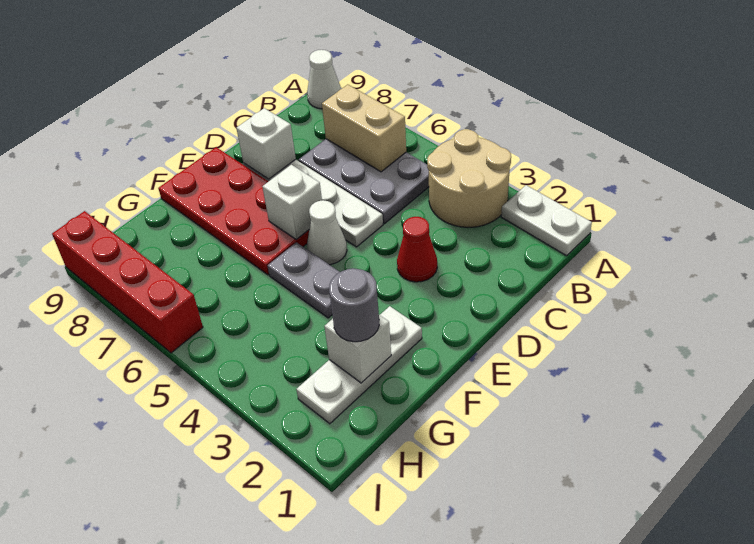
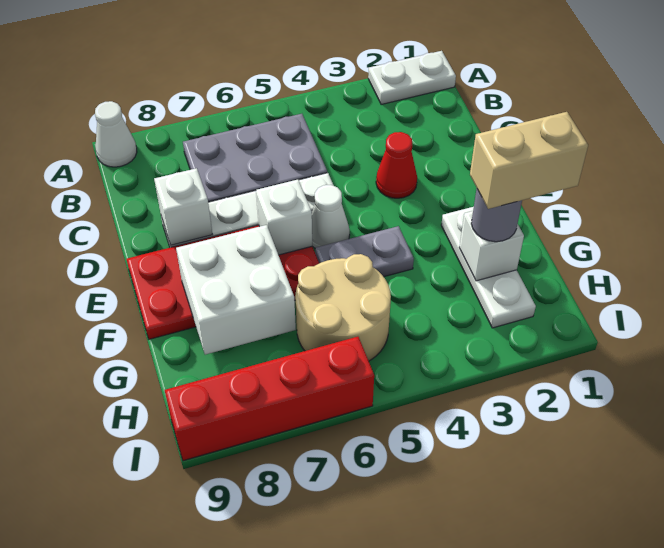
tan 2x2 round brick [427,129,511,227] -> tan 2x2 round brick moved to [295,254,391,361]
tan 1x2 brick [322,85,406,172] -> tan 1x2 brick moved to [470,112,588,209]
none -> white 2x2 brick [176,225,296,355]

